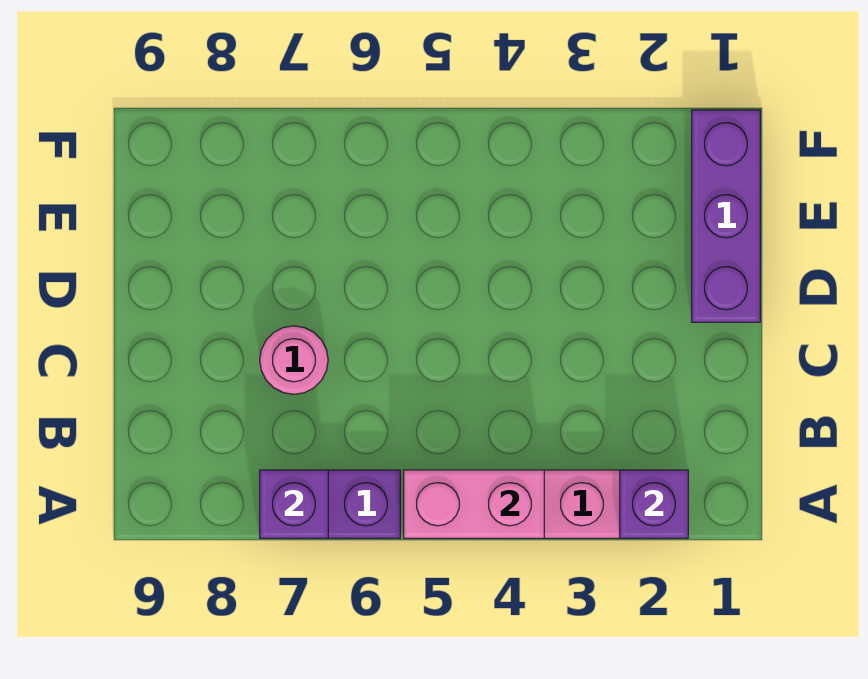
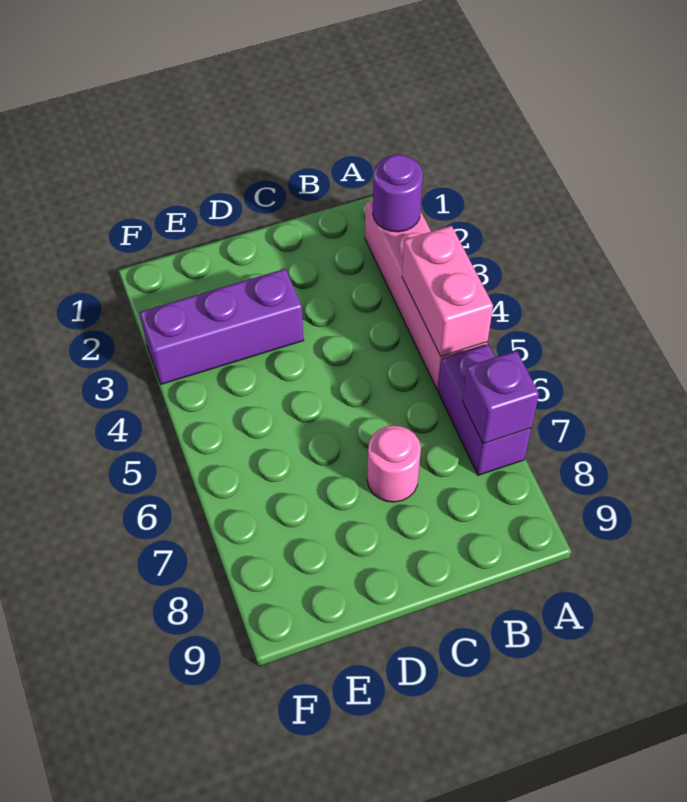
purple 1x1 brick [620,470,688,538] -> purple 1x1 round brick [373,155,423,232]
purple 1x3 brick [692,110,760,322] -> purple 1x3 brick moved to [140,269,304,384]

